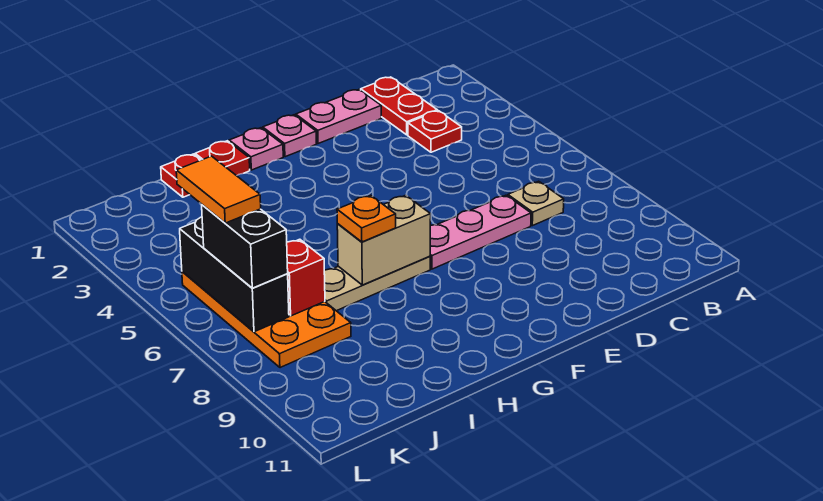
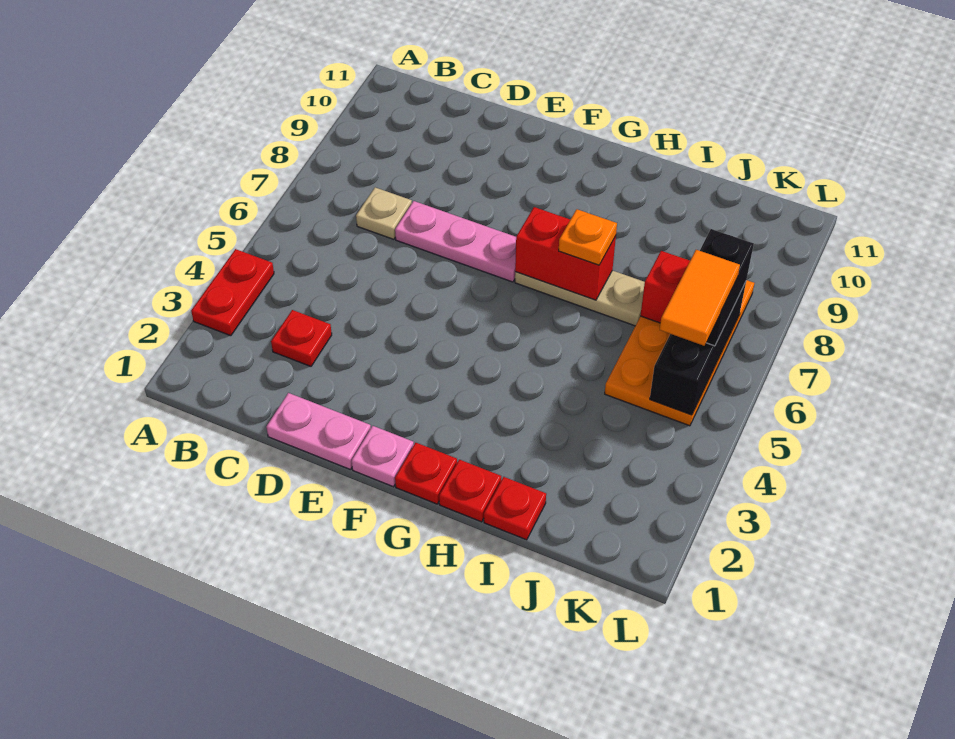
red 1x2 plate [361,77,437,135] -> red 1x2 plate moved to [191,249,274,336]
pink 1x1 plate [229,128,283,170] -> red 1x1 plate [395,443,457,504]
tan 1x2 brick [337,195,431,285] -> red 1x2 brick [515,207,616,300]

